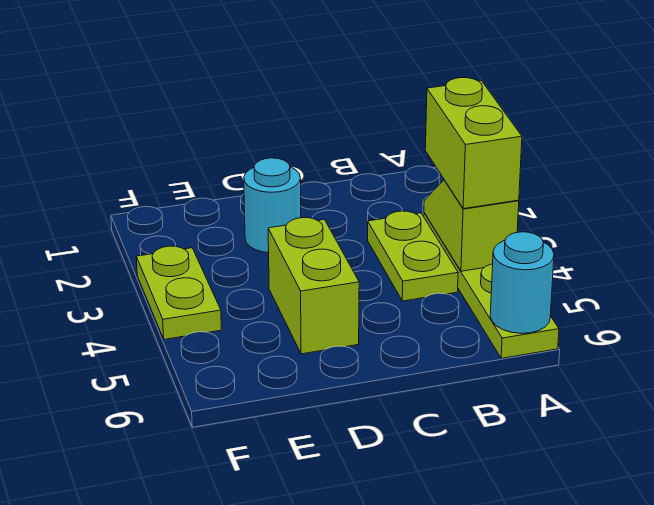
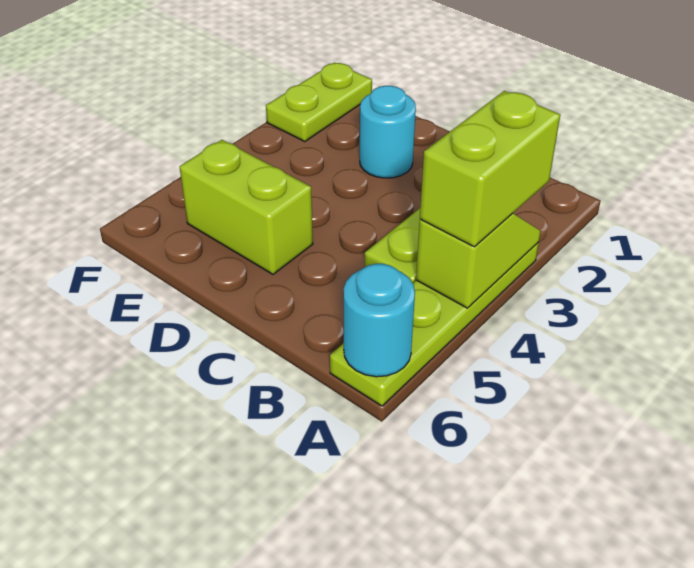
lime 1x2 brick [268,218,359,354] -> lime 1x2 brick turned to [179,140,313,274]
lime 1x2 plate [136,246,221,339] -> lime 1x2 plate moved to [266,62,372,141]

